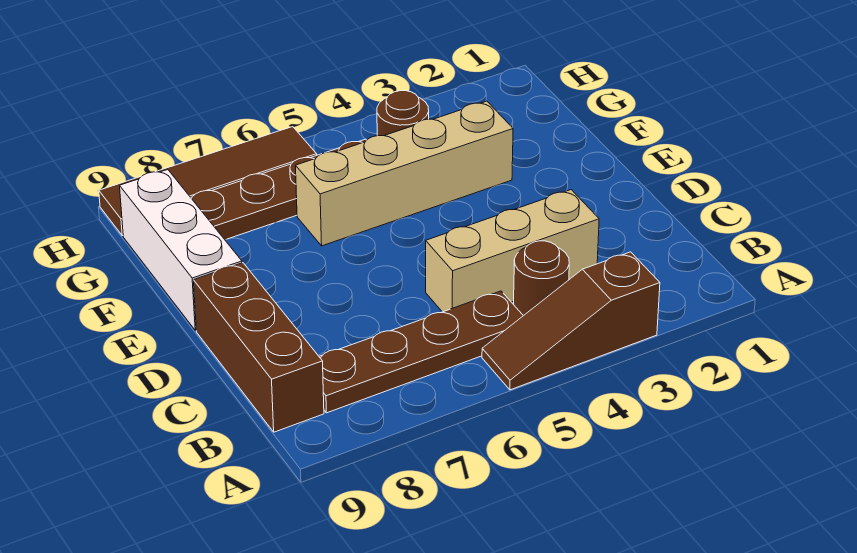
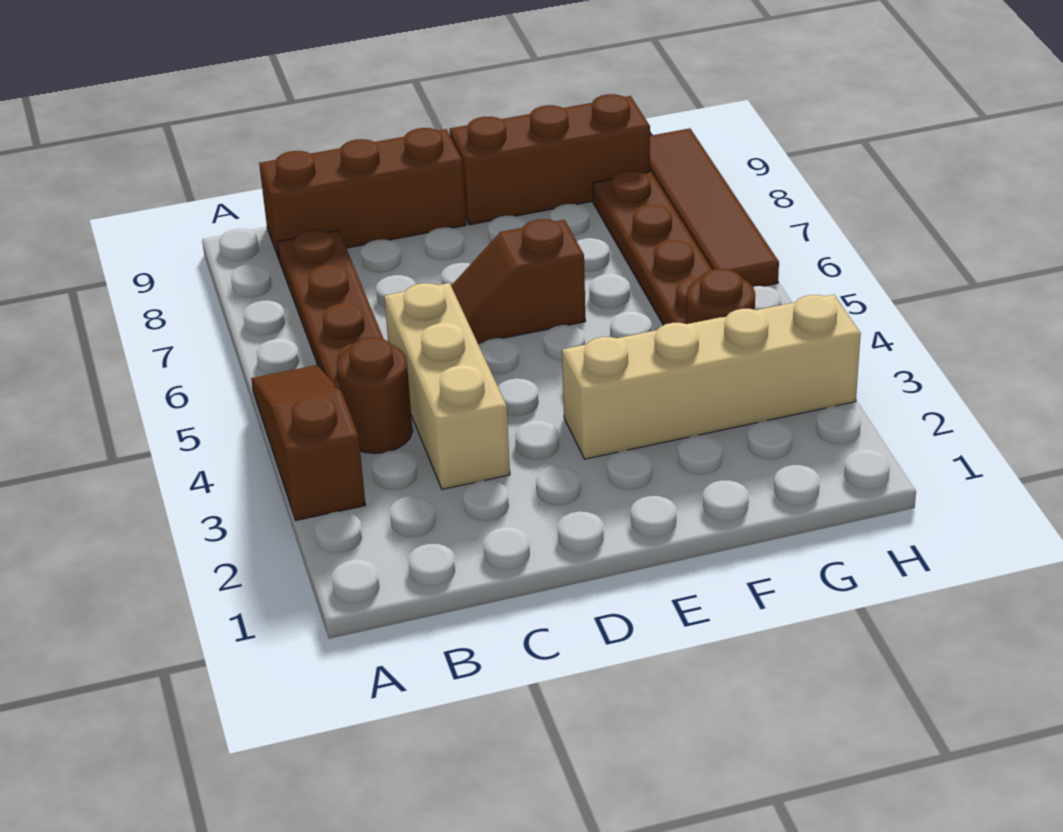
none -> brown 1x2 slope [451,219,585,343]
white 1x3 brick [120,170,242,331] -> brown 1x3 brick [450,94,650,225]
tan 1x4 brick [296,101,513,246] -> tan 1x4 brick turned to [562,294,861,459]

